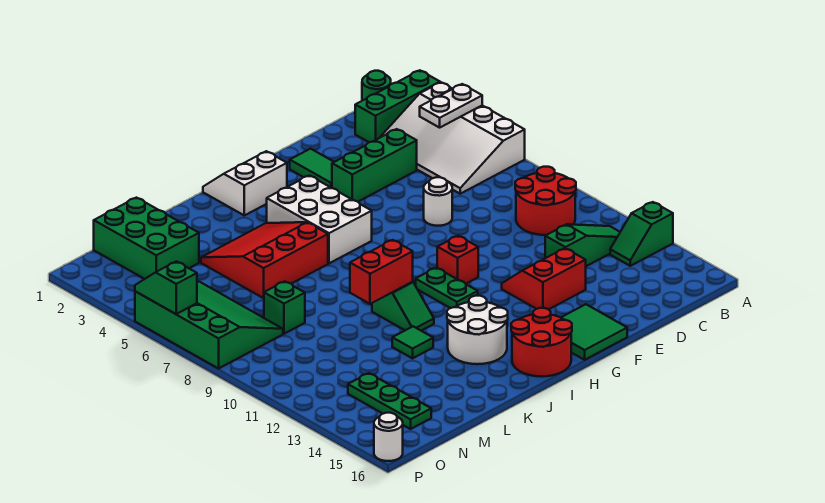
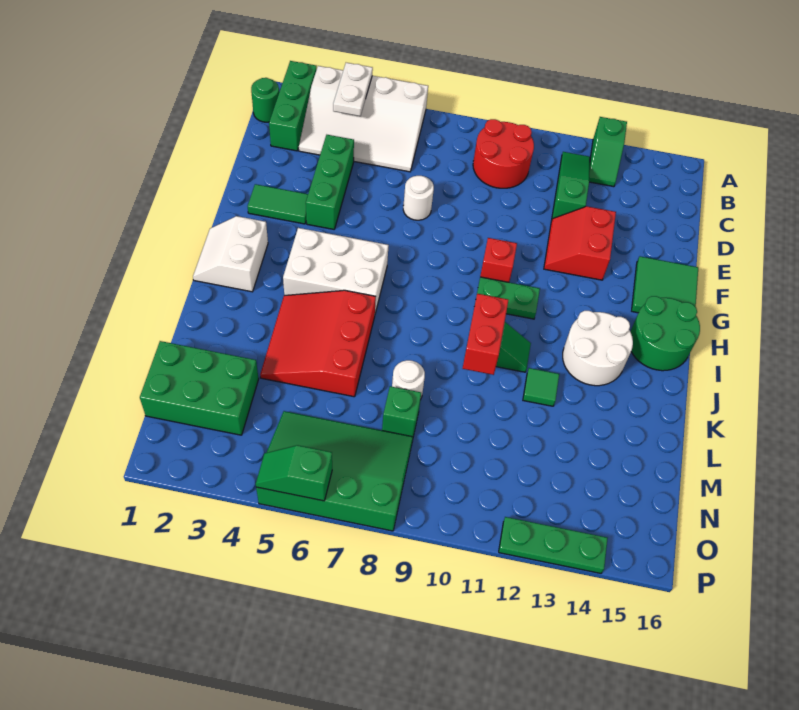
red 2x2 round brick [511,308,572,377] -> green 2x2 round brick [630,296,700,371]
green 1x3 plate [348,373,431,429] -> green 1x3 plate moved to [499,517,608,573]
white 1x1 round brick [374,413,403,461] -> white 1x1 round brick moved to [392,360,425,398]

